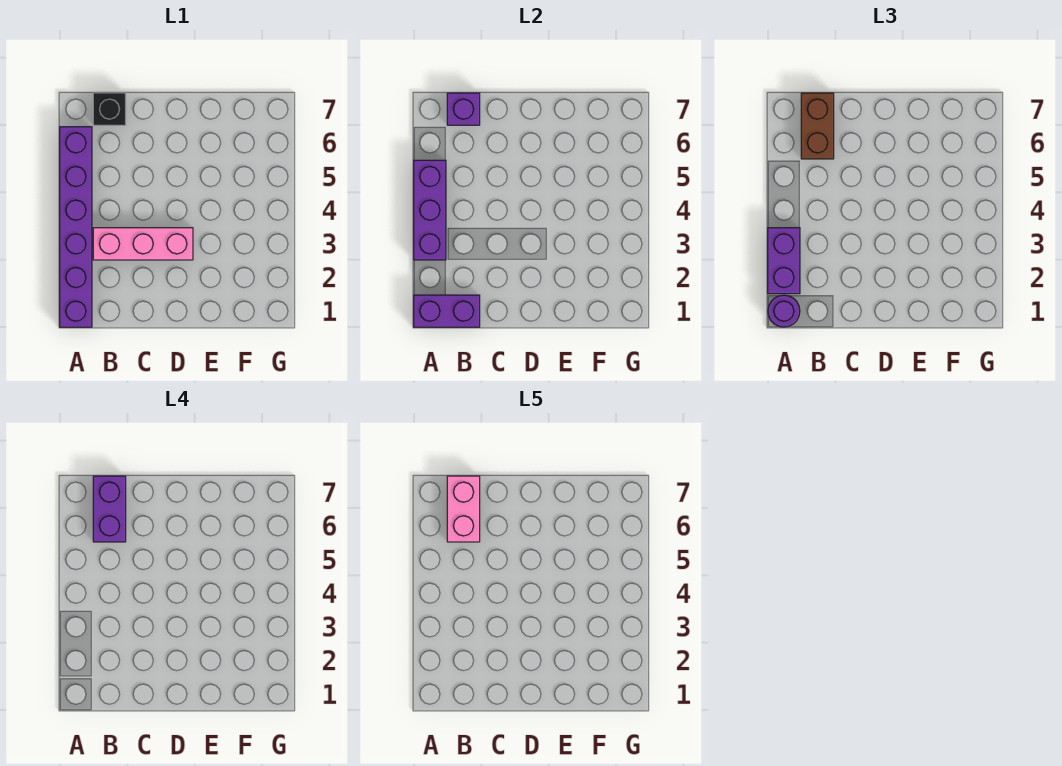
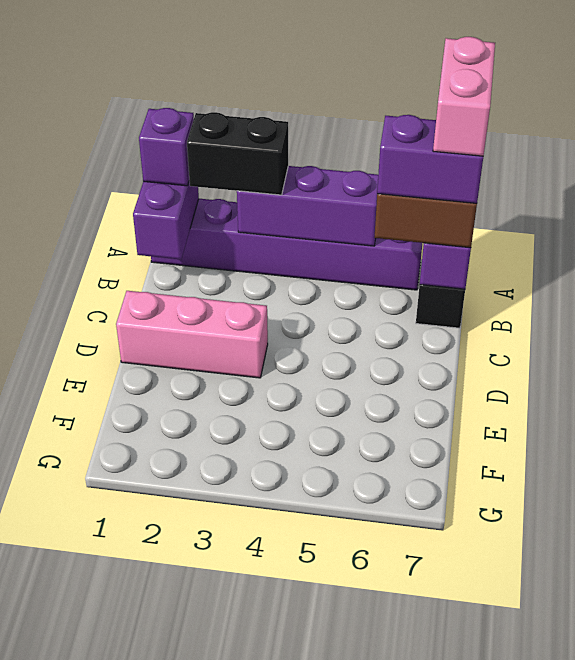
purple 1x1 round brick [768,295,800,327] -> purple 1x1 brick [139,108,194,186]
purple 1x2 brick [768,228,800,294] -> black 1x2 brick [187,112,288,195]
pink 1x3 brick [93,228,193,260] -> pink 1x3 brick turned to [116,291,268,378]
pink 1x2 brick [447,476,480,542] -> pink 1x2 brick turned to [433,37,495,156]

